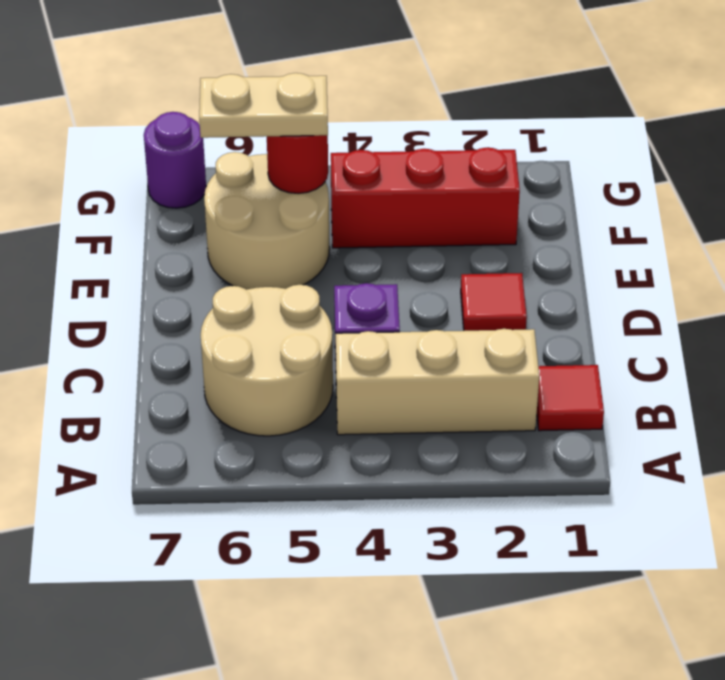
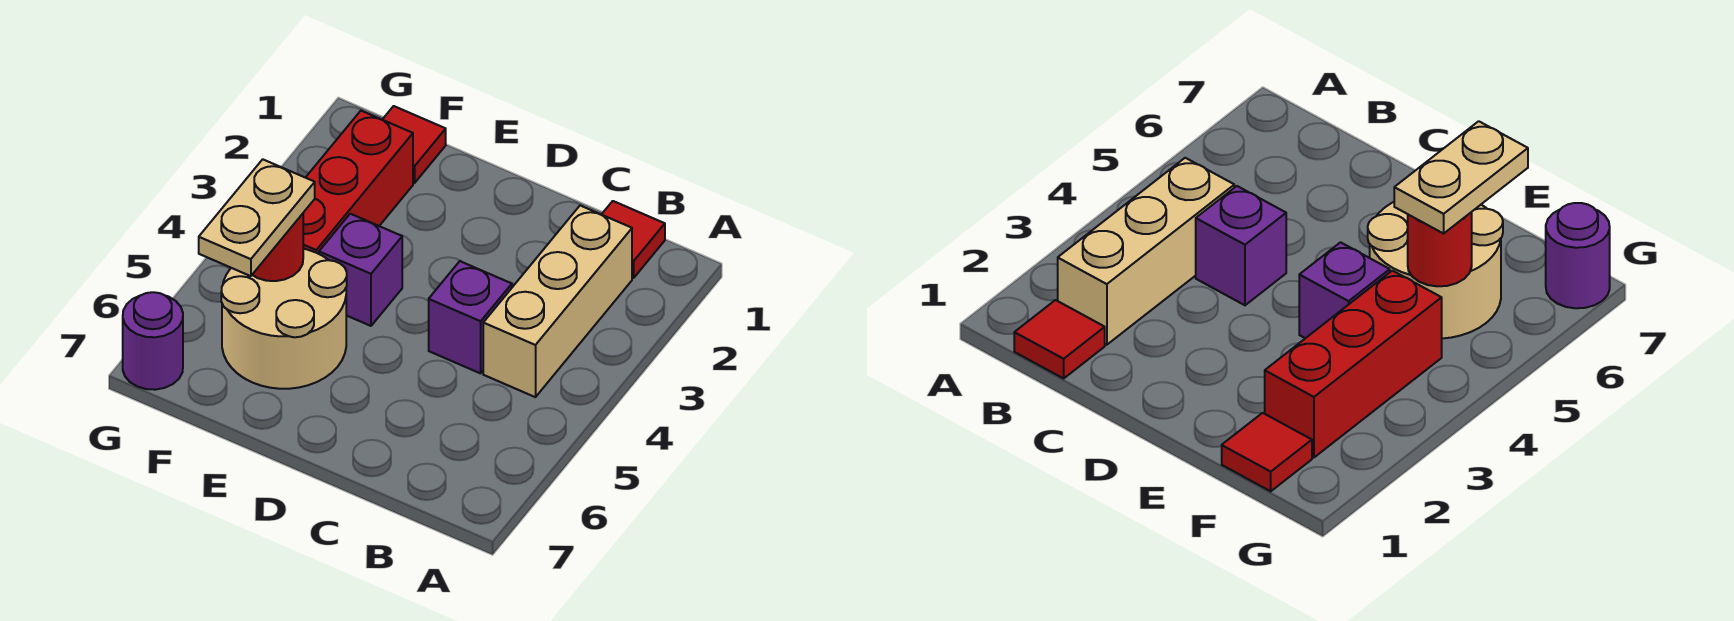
tan 2x2 round brick [201,285,333,436] -> none
red 1x1 tile [461,273,527,331] -> red 1x1 tile moved to [382,106,446,183]
none -> purple 1x1 brick [319,214,402,326]

